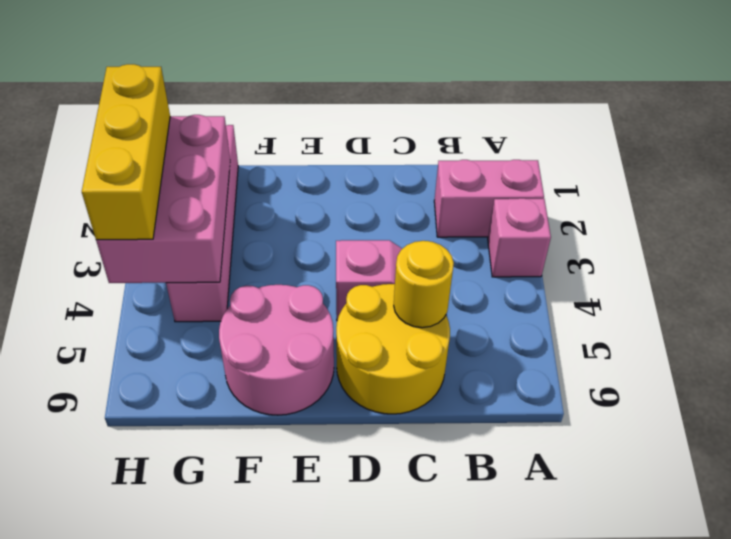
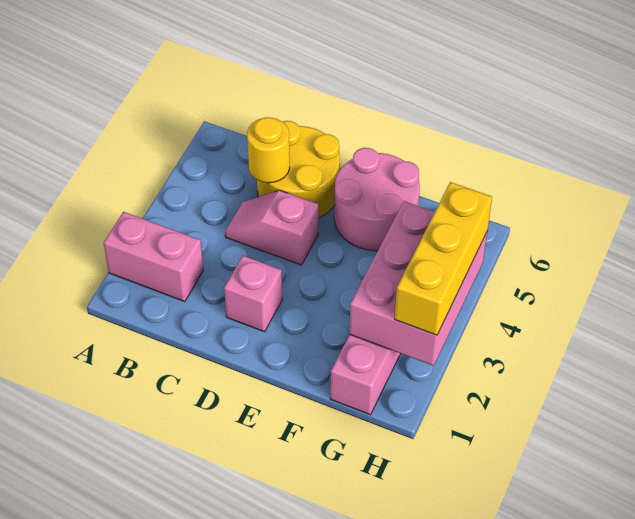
pink 1x1 brick [488,198,551,277] -> pink 1x1 brick moved to [224,256,282,332]

